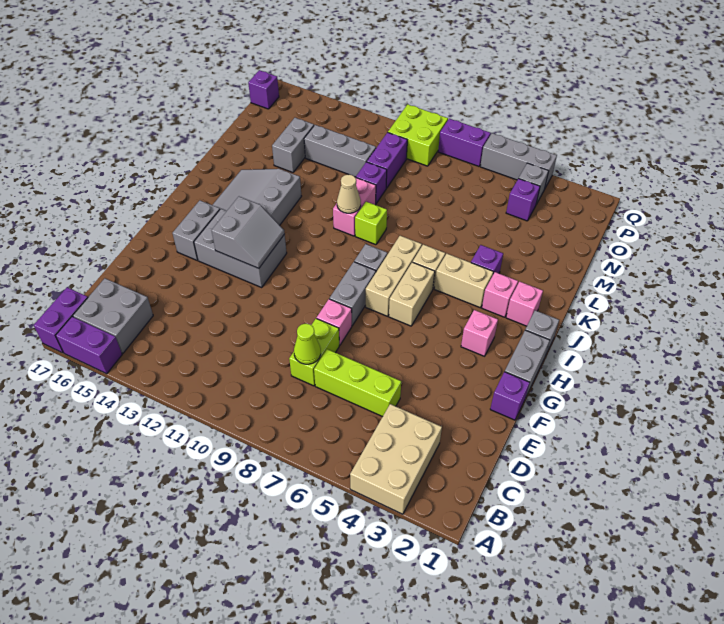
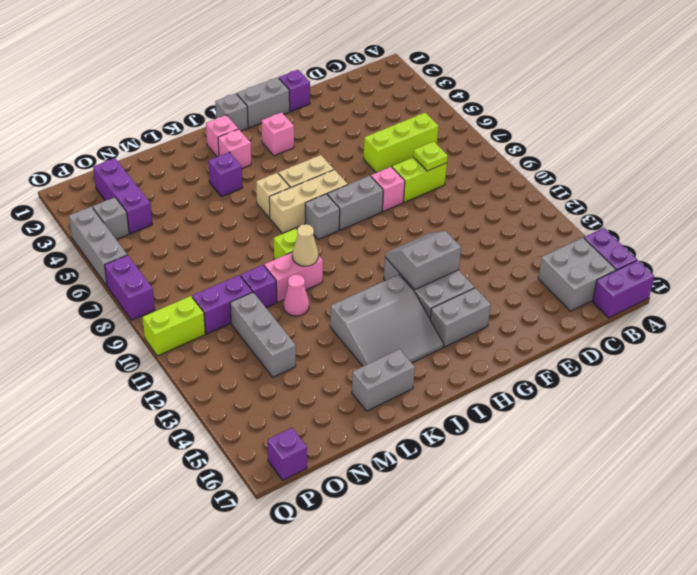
tan 2x3 brick [350,404,442,514] -> none
lime 1x3 brick [314,349,401,417] -> lime 1x3 brick turned to [363,113,439,173]
lime 1x1 cone [294,324,321,364] -> lime 1x1 plate [413,142,448,171]
tan 1x2 brick [434,254,493,308] -> none
none -> pink 1x1 cone [283,274,309,316]
grey 1x2 brick [272,118,314,172] -> grey 1x2 brick moved to [352,349,415,411]
purple 1x1 brick [506,178,540,221] -> purple 1x3 brick [93,158,152,234]
lime 2x2 brick [388,104,448,166] -> lime 1x2 brick [143,296,205,356]

